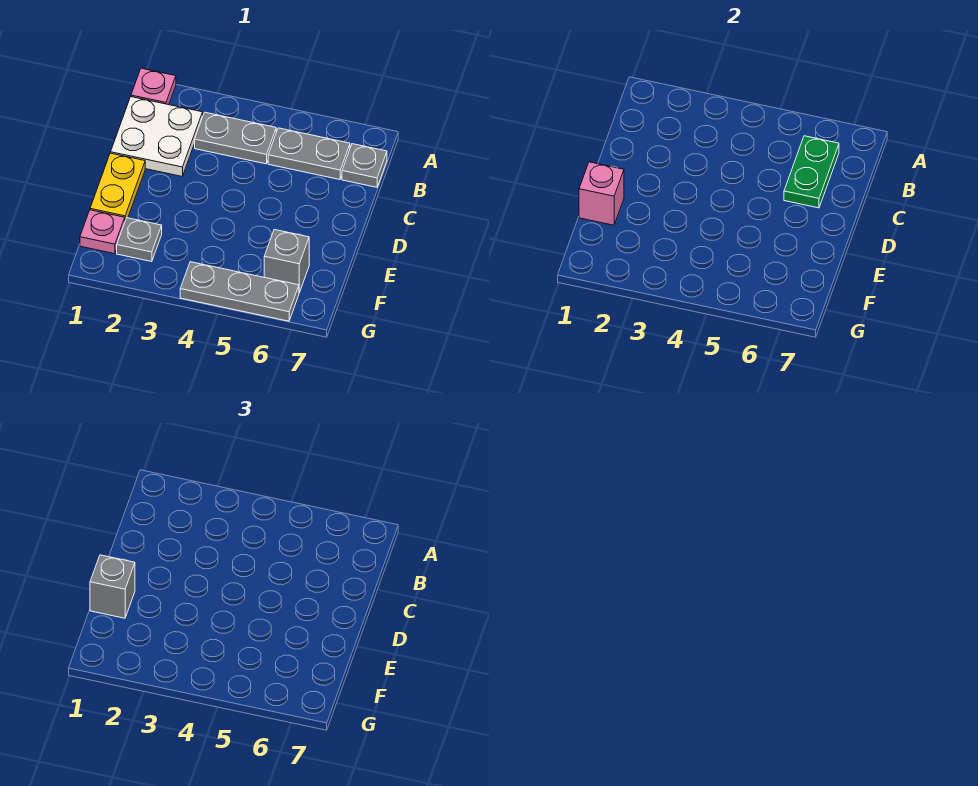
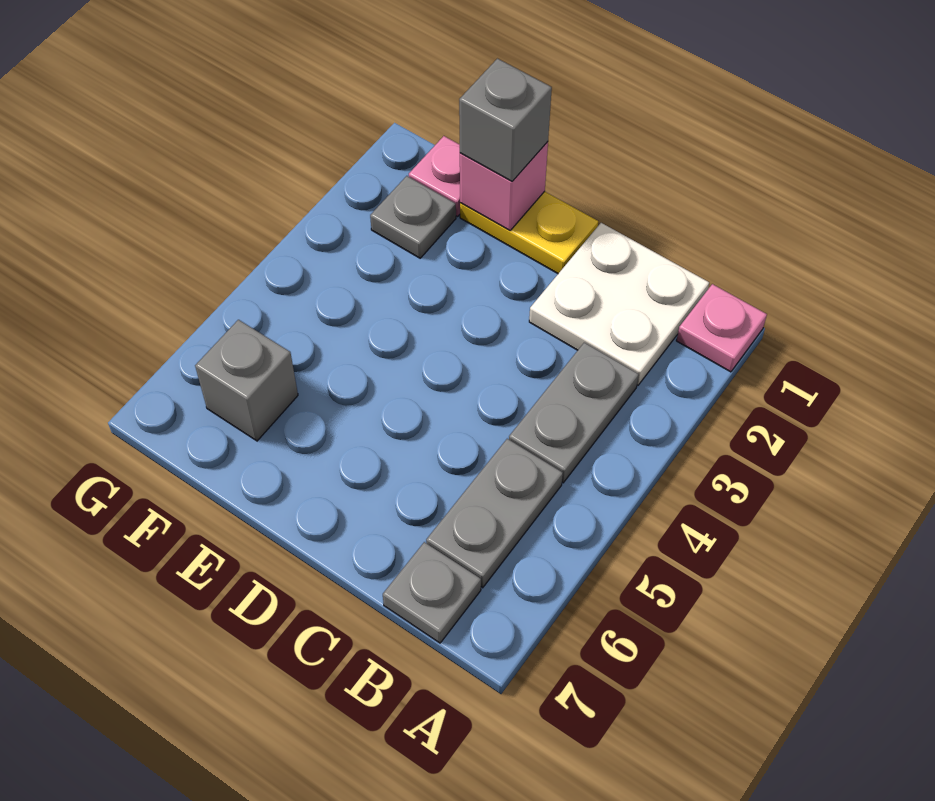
green 1x2 plate [784,136,839,208] -> none
grey 1x3 plate [180,262,299,321] -> none

